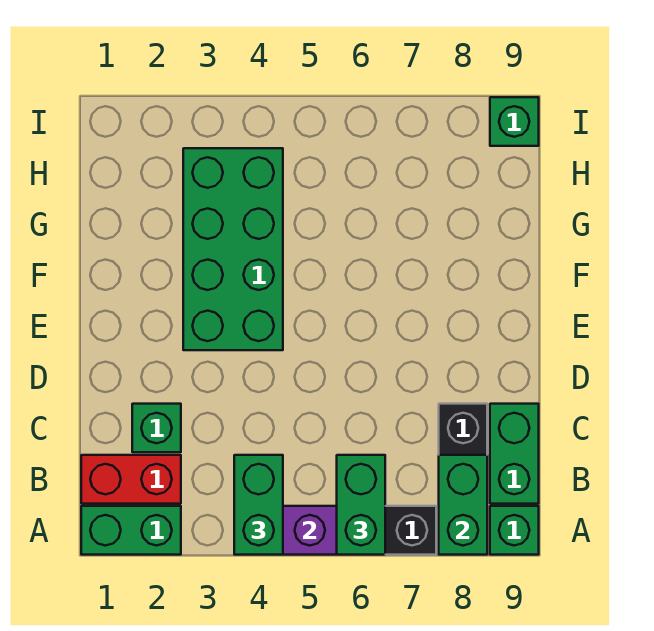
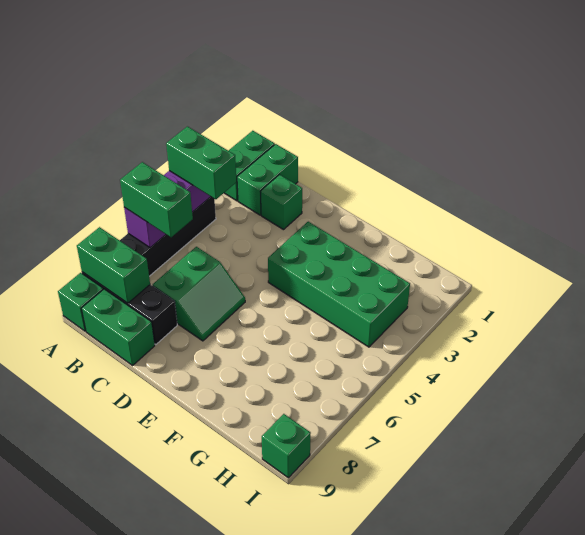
red 1x2 brick [81,455,181,504] -> green 1x2 brick [237,144,298,215]
none -> green 2x2 slope [153,247,245,341]

